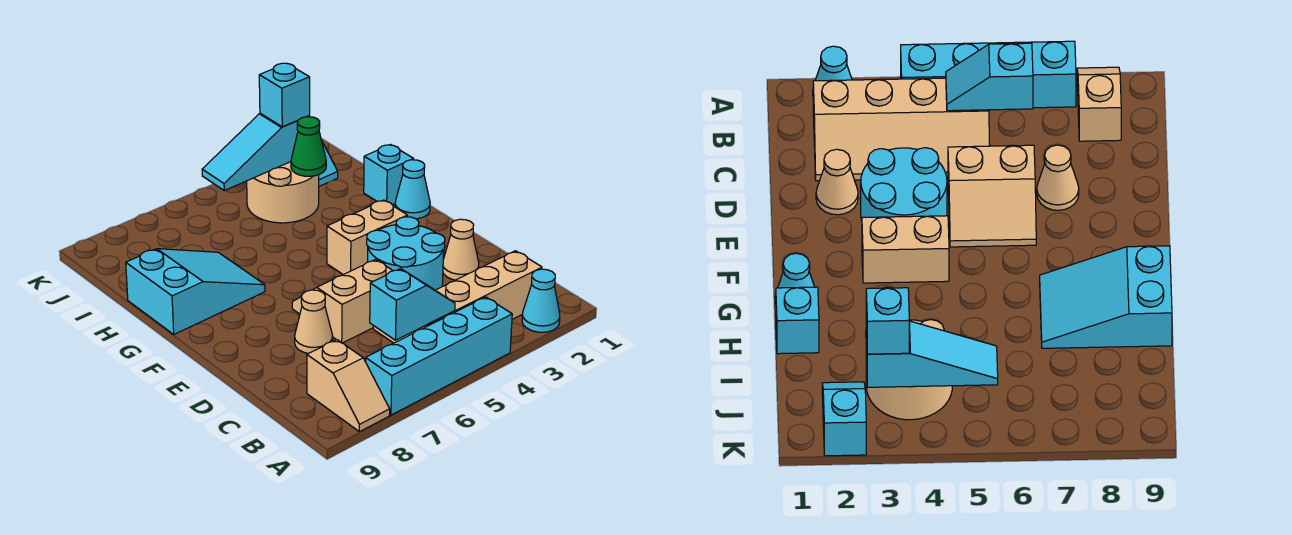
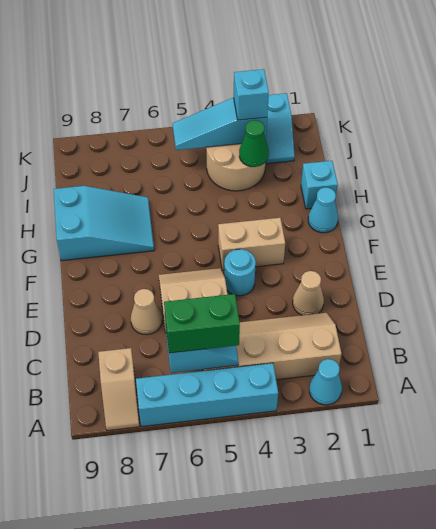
none -> green 1x2 brick [164,294,240,353]
cyan 2x2 round brick [367,217,445,290] -> cyan 1x1 round brick [224,249,256,296]

